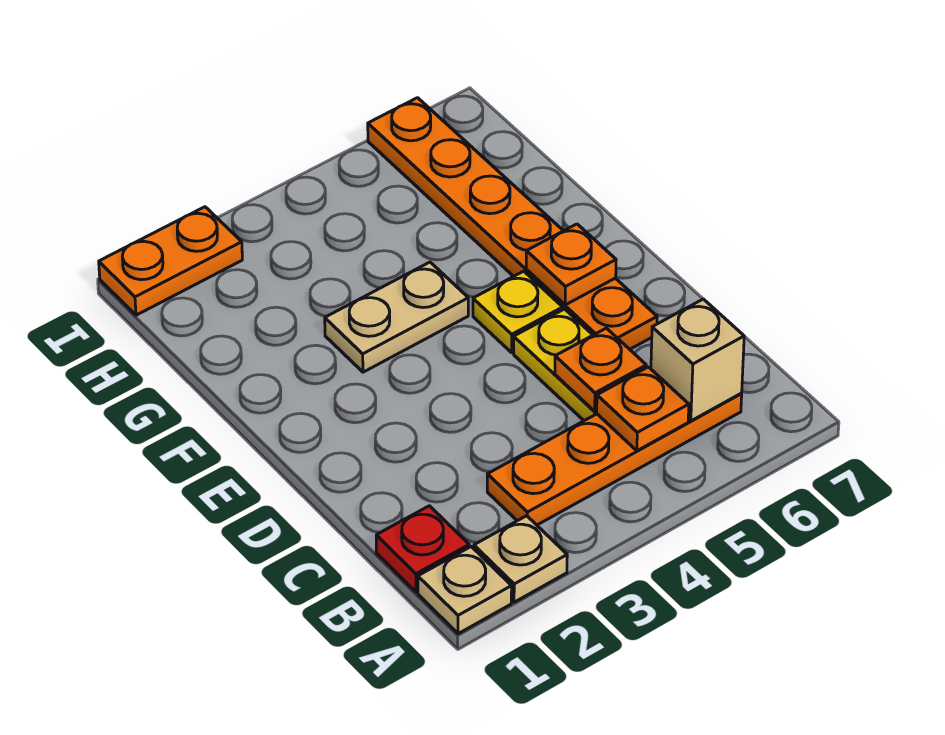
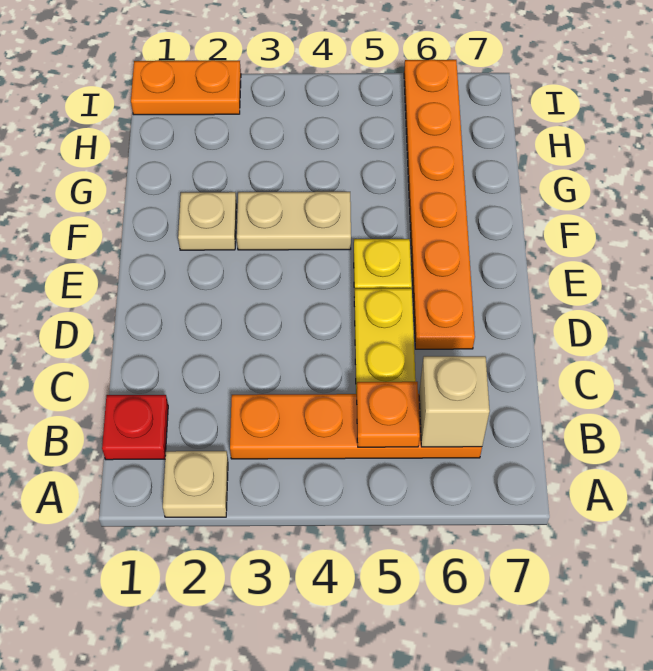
tan 1x1 plate [418,547,512,634] -> tan 1x1 plate moved to [178,192,237,250]
orange 1x1 plate [555,328,646,411] -> none
orange 1x1 plate [526,224,616,305] -> none

